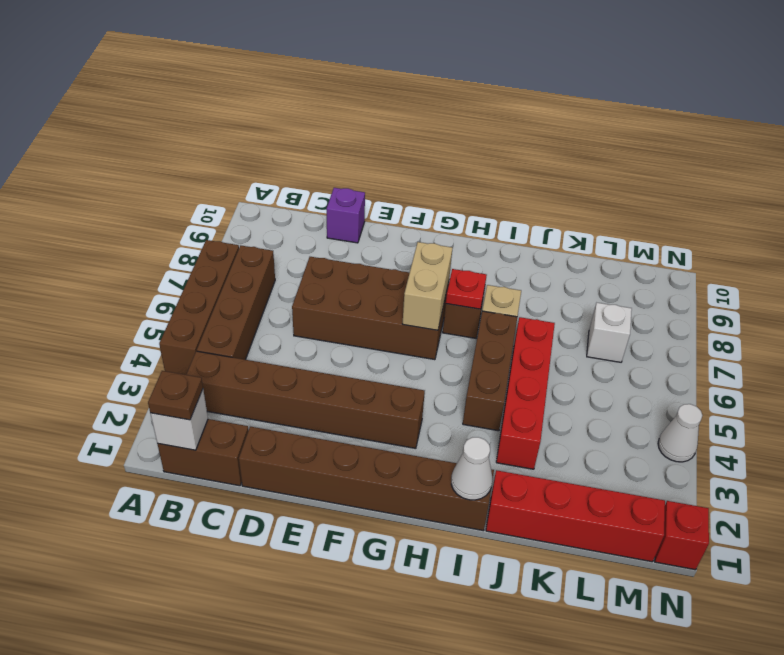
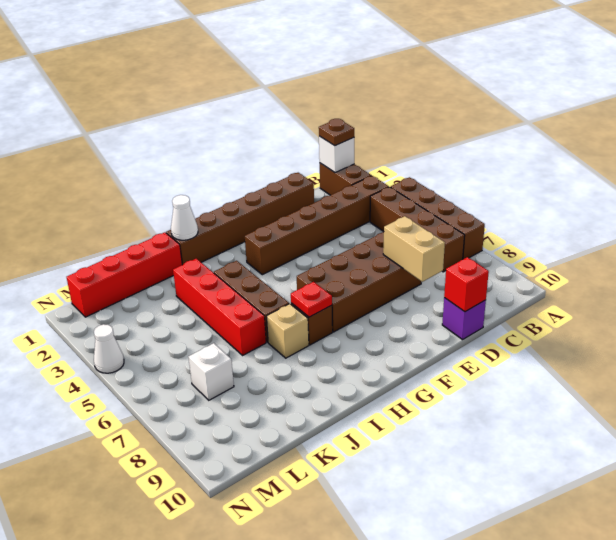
brown 1x2 brick [158,419,248,486] -> brown 1x2 brick turned to [320,163,371,195]
tan 1x2 brick [403,242,453,330] -> tan 1x2 brick moved to [383,216,445,282]
red 1x1 brick [655,501,709,570] -> red 1x1 brick moved to [444,257,489,312]

